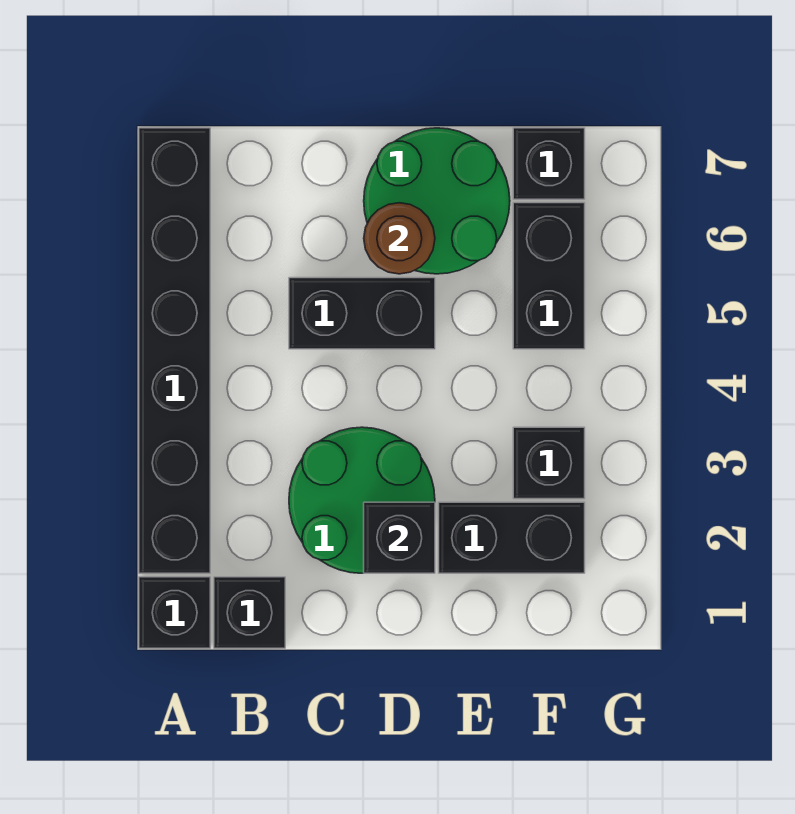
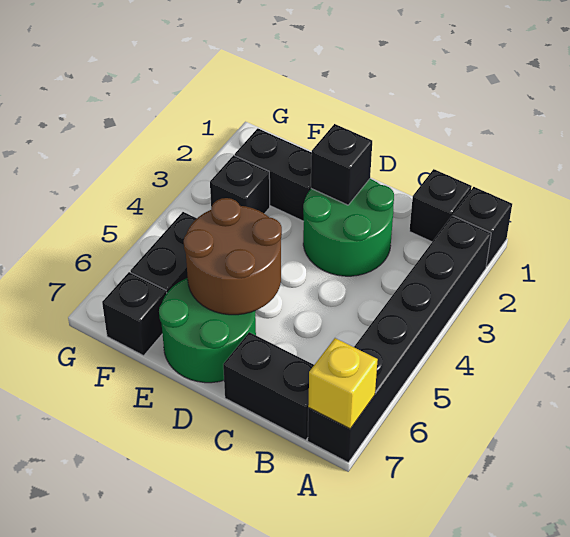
none -> yellow 1x1 brick [308,338,378,429]
black 1x2 brick [289,278,435,349] -> black 1x2 brick moved to [223,332,314,440]
brown 1x1 round brick [364,203,435,274] -> brown 2x2 round brick [184,198,282,315]

